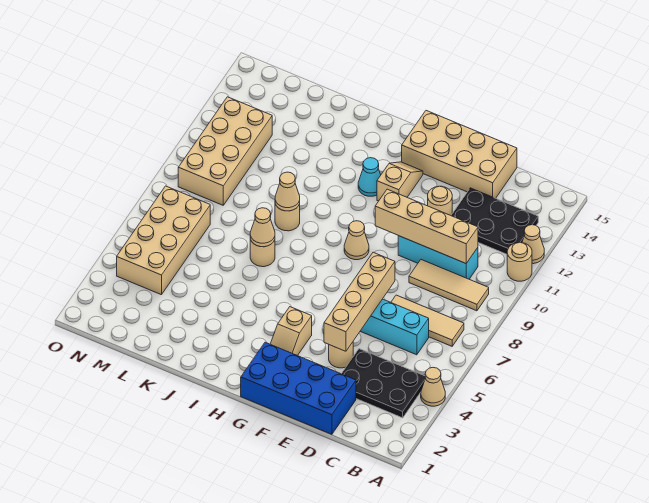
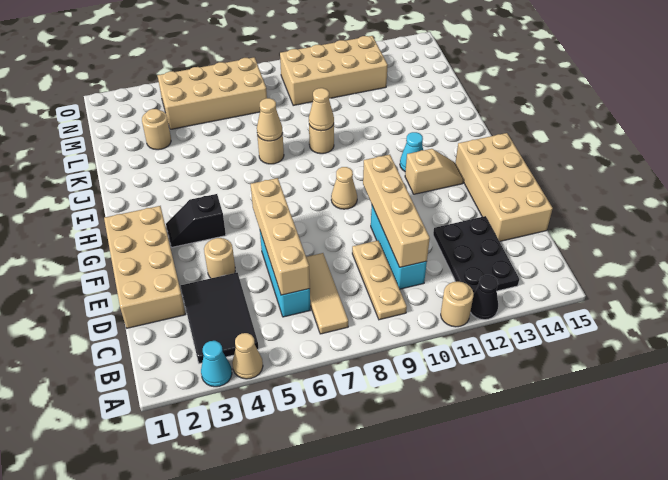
none -> cyan 1x1 cone [201,341,232,387]
tan 1x1 cone [522,225,544,264] -> black 1x1 cone [470,275,498,320]
black 2x3 plate [342,349,425,418] -> black 2x3 tile [181,273,259,364]
tan 1x3 tile [409,260,489,311] -> tan 1x3 plate [352,241,407,320]
blue 2x4 brick [241,342,356,434] -> tan 2x4 brick [104,206,185,328]
tan 1x4 brick [324,252,395,351] -> tan 1x4 brick turned to [251,178,310,295]
tan 1x1 round brick [428,186,452,216] -> tan 1x1 round brick moved to [142,109,171,150]
tan 1x2 slope [271,307,312,356] -> black 1x2 slope [166,194,226,247]

